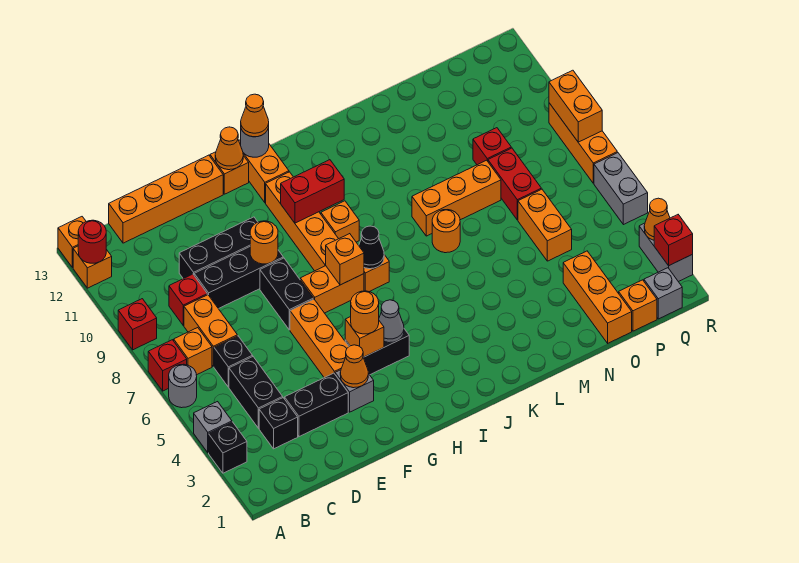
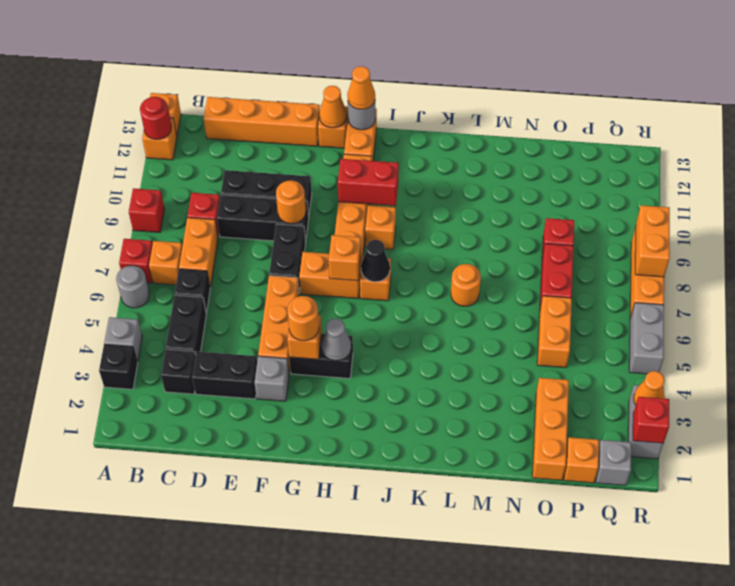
orange 1x1 cone [340,345,368,388] -> none
orange 1x3 brick [412,160,501,236] -> none

